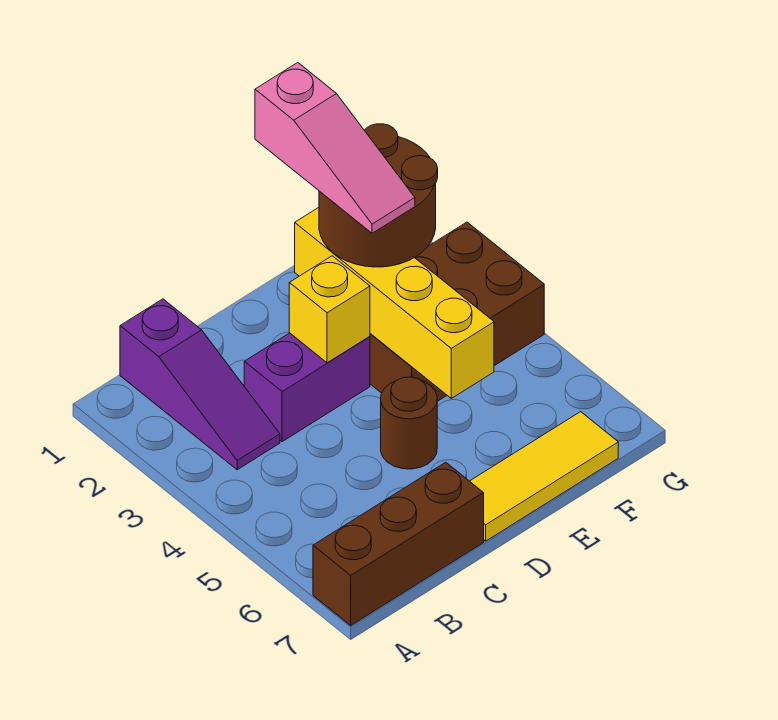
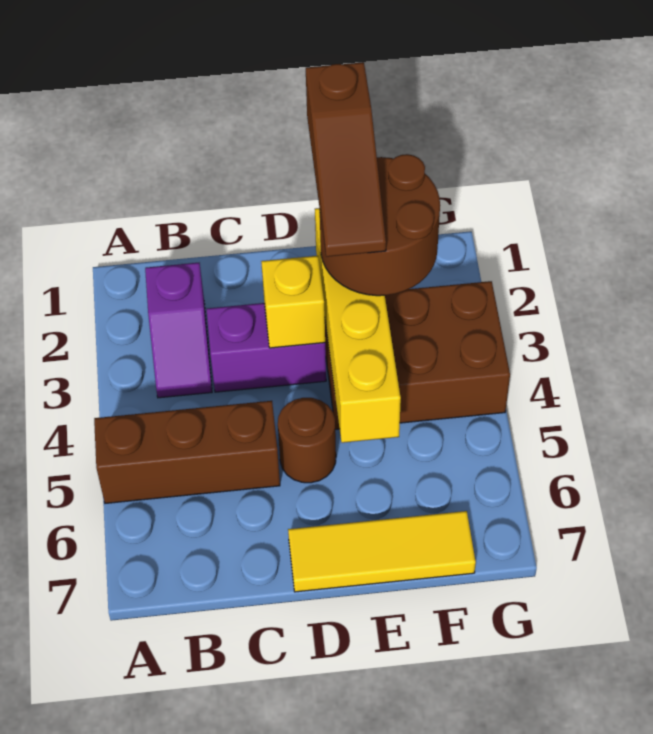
brown 1x3 brick [313,462,484,625] -> brown 1x3 brick moved to [94,401,280,503]
purple 1x3 slope [120,299,280,470] -> purple 1x2 slope [145,263,212,398]
pink 1x3 slope [255,63,415,233] -> brown 1x3 slope [306,62,386,257]

